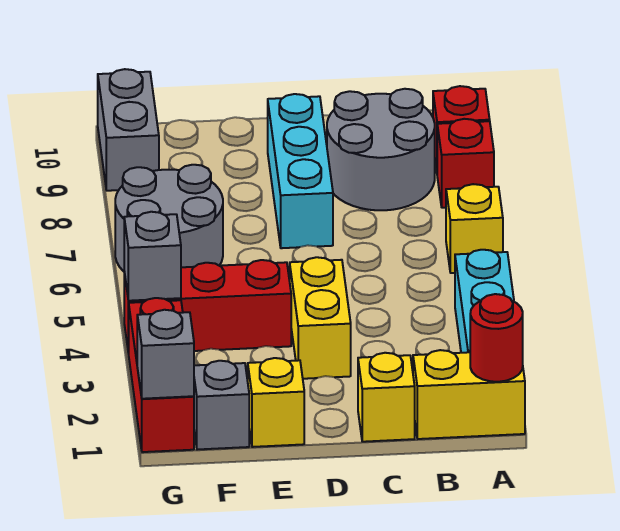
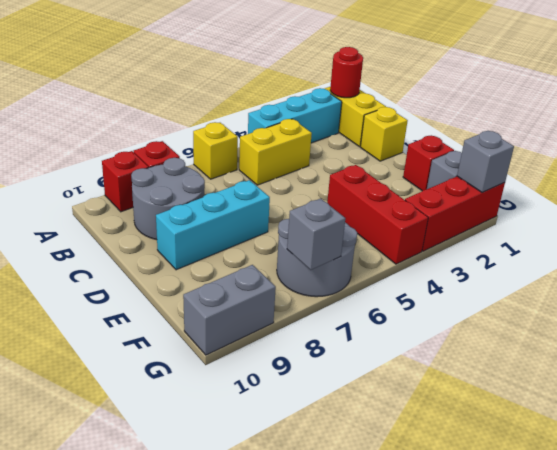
yellow 1x2 brick [290,257,351,379] -> yellow 1x2 brick moved to [239,119,312,185]
yellow 1x1 brick [248,358,304,447] -> red 1x1 brick [403,136,454,191]
grey 1x1 brick [124,212,181,301] -> grey 1x1 brick moved to [287,198,345,270]

